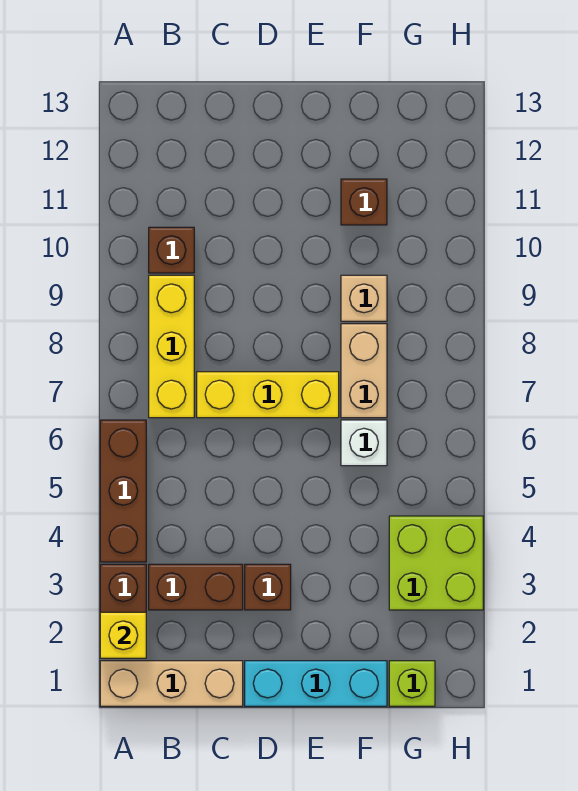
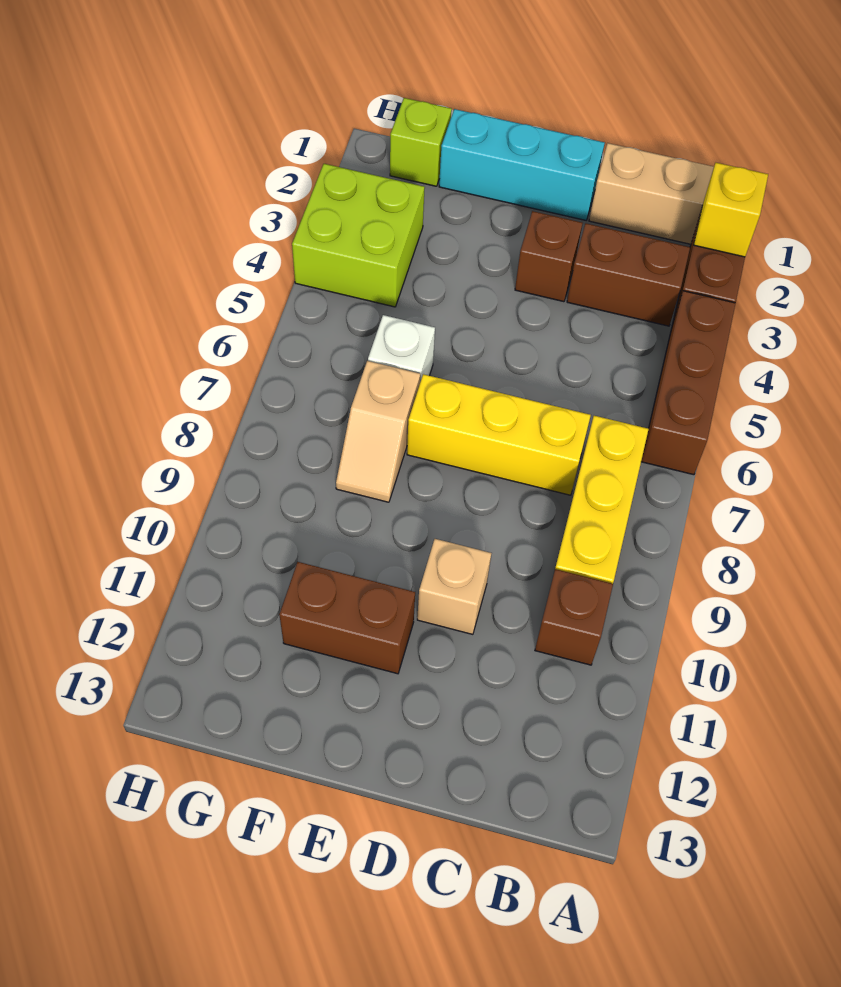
tan 1x2 brick [341,324,387,418] -> tan 1x2 slope [336,361,420,502]
tan 1x1 brick [341,275,387,321] -> tan 1x1 brick moved to [417,539,491,634]
brown 1x1 brick [341,179,387,225] -> brown 1x2 brick [279,562,415,674]

